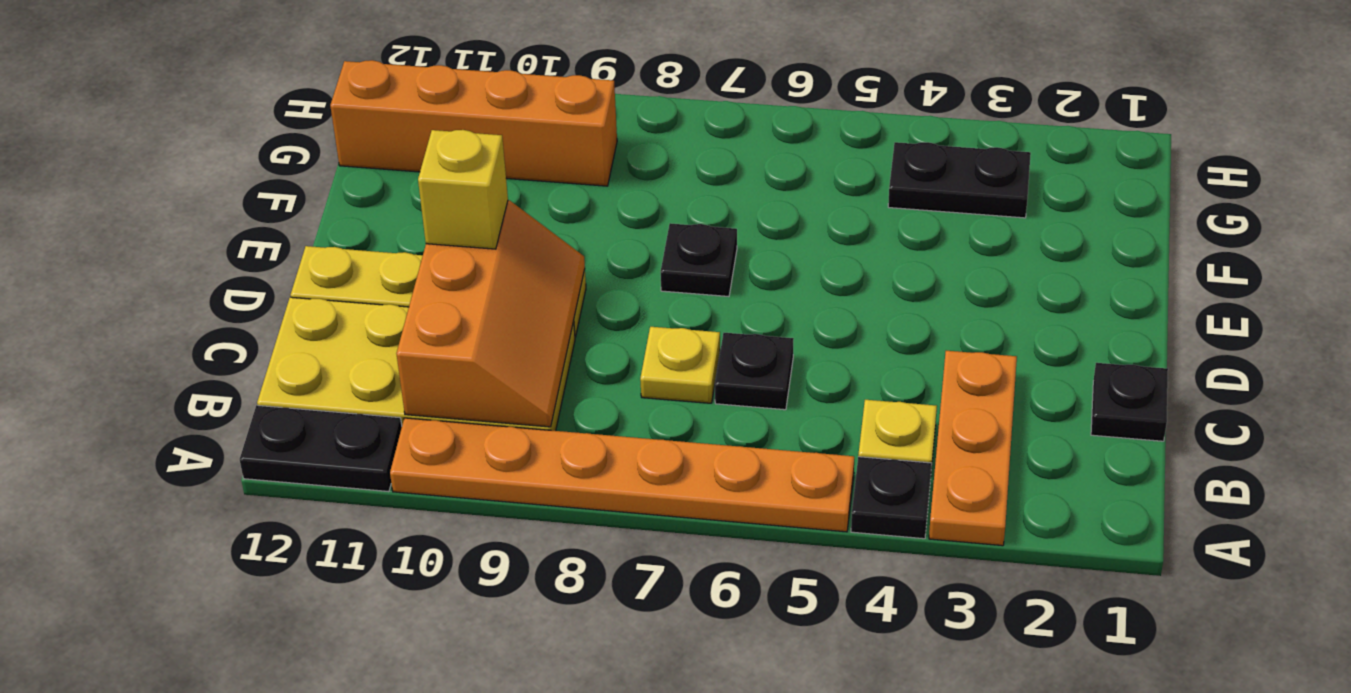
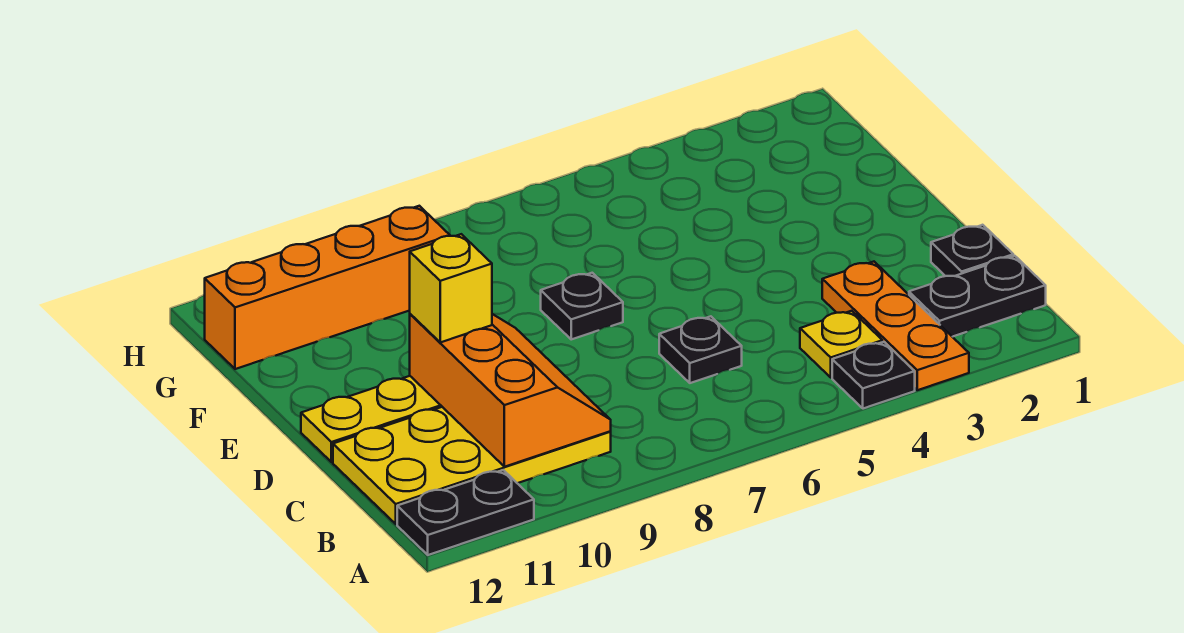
orange 1x6 plate [390,418,854,532] -> none
yellow 1x1 plate [640,327,720,403] -> none
black 1x2 plate [888,142,1031,218] -> black 1x2 plate moved to [909,256,1046,337]

